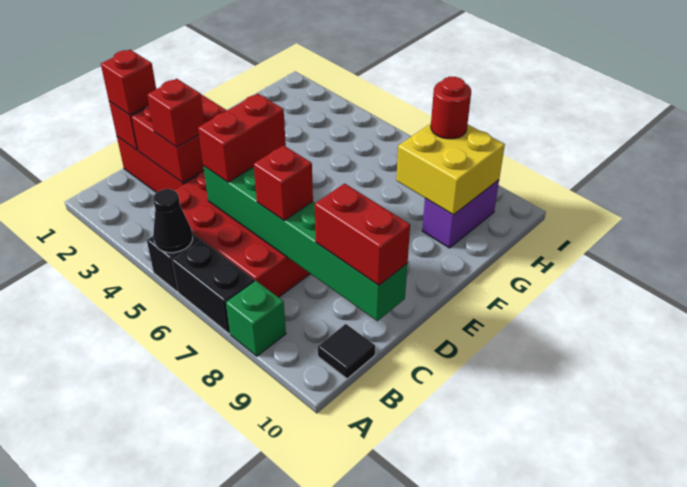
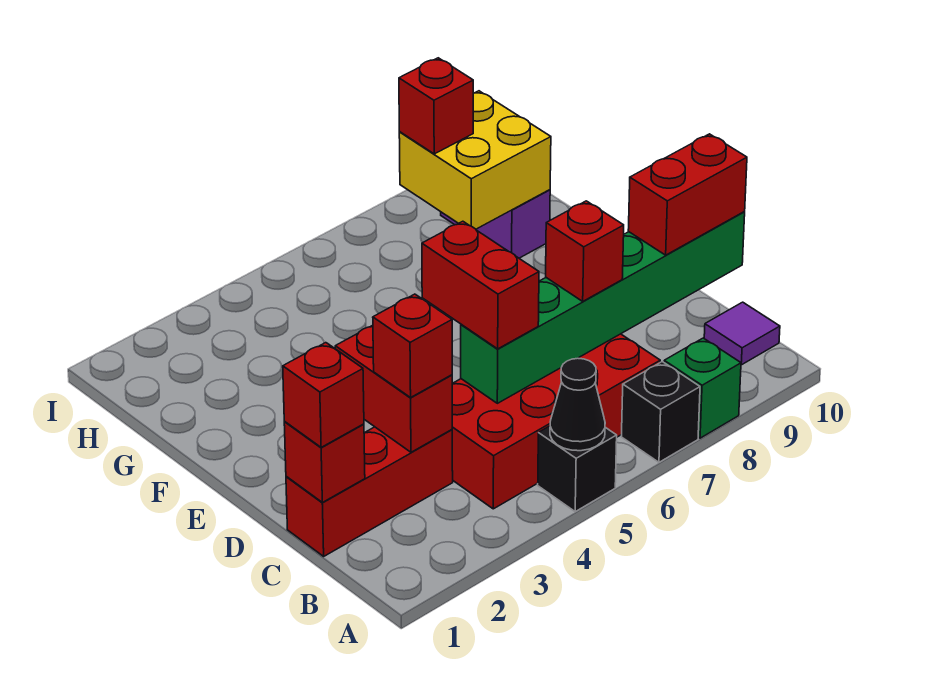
black 1x2 brick [172,240,255,334] -> black 1x1 brick [621,362,700,462]
black 1x1 tile [318,324,375,379] -> purple 1x1 tile [704,302,780,365]
red 2x2 brick [131,94,227,183] -> red 1x2 brick [335,325,452,452]
red 1x1 round brick [431,77,471,139] -> red 1x1 brick [399,58,473,154]

